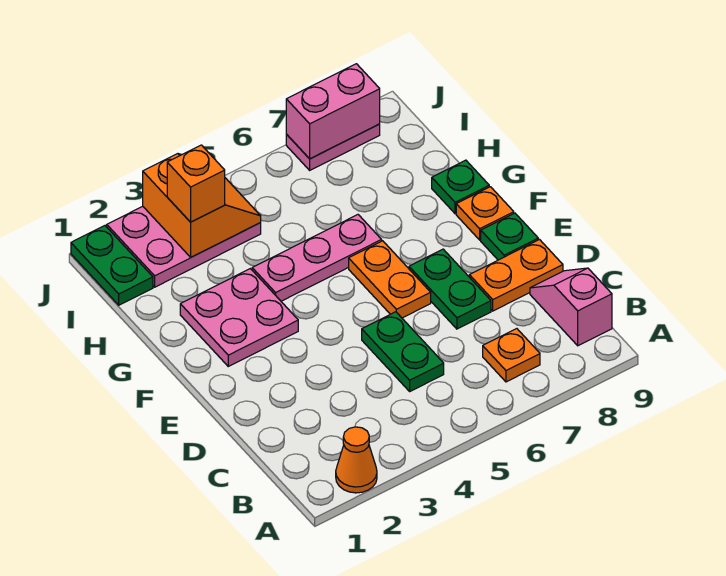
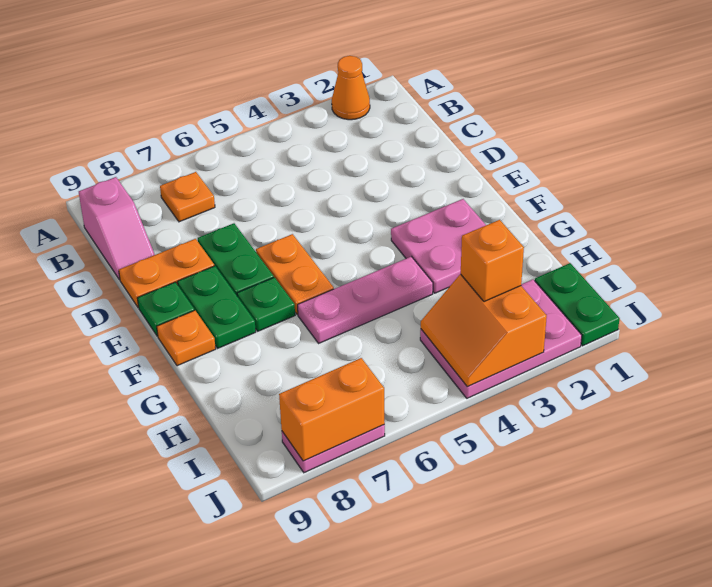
green 1x2 plate [362,312,444,391] -> green 1x2 plate moved to [178,266,256,348]
green 1x1 plate [432,160,489,214] -> green 1x1 plate moved to [237,277,295,331]
pink 1x2 brick [286,64,380,159] -> orange 1x2 brick [279,358,385,461]

